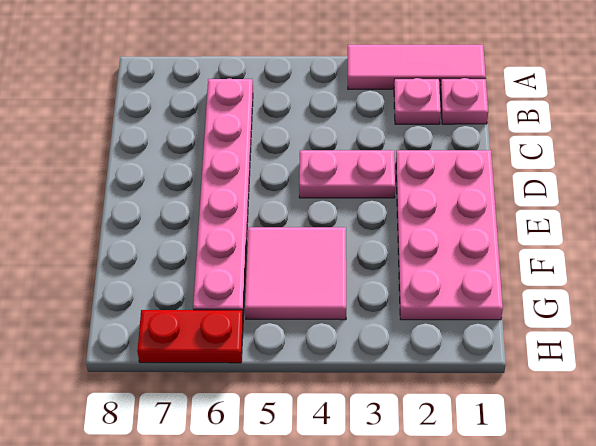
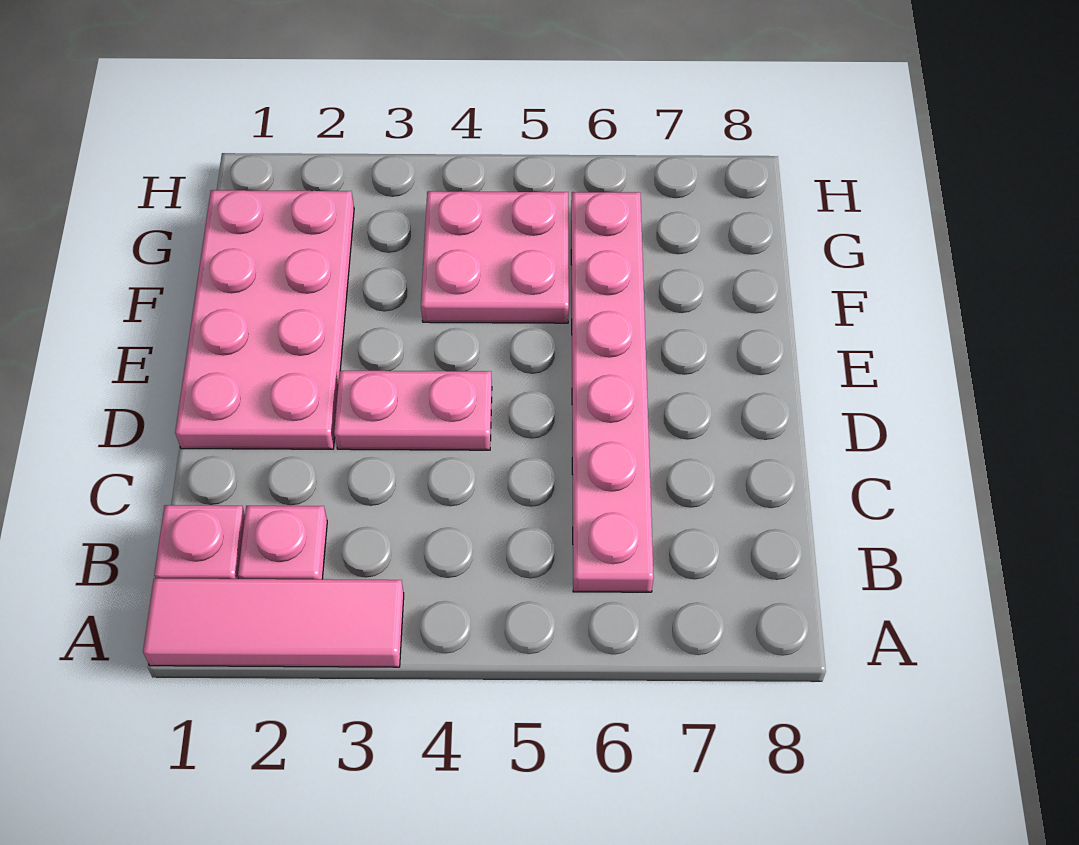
pink 2x2 tile [245,227,346,320] -> pink 2x2 plate [421,191,569,323]
red 1x2 plate [137,310,243,363] -> none

